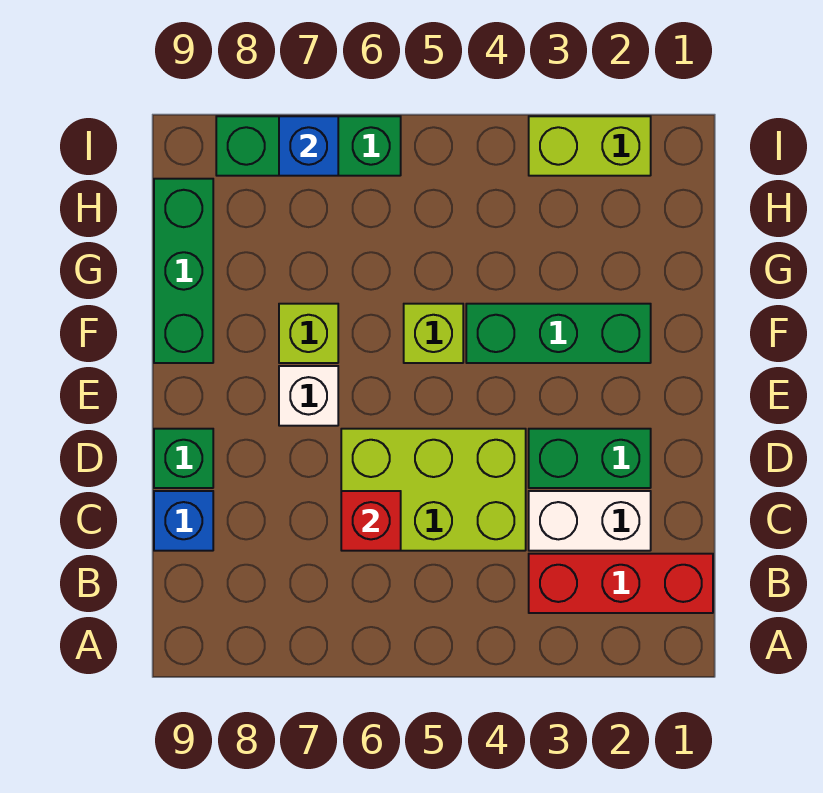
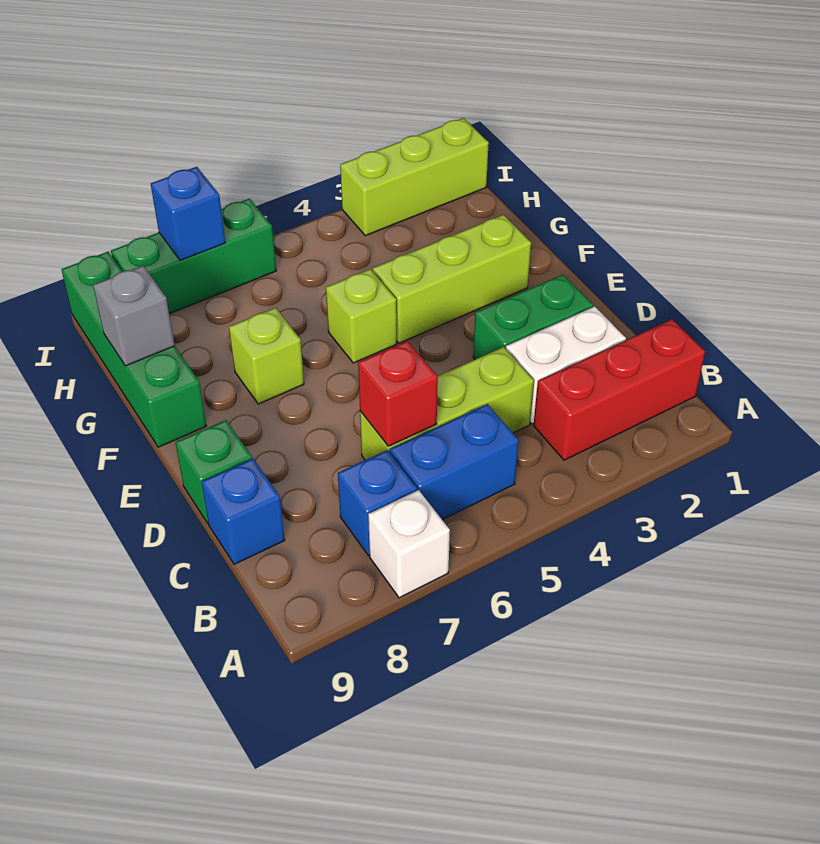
none -> blue 1x2 brick [390,404,519,520]
none -> blue 1x1 brick [338,450,417,555]
lime 2x3 brick [341,429,526,551] -> lime 1x3 brick [360,347,534,460]
white 1x1 brick [279,366,338,426] -> white 1x1 brick moved to [368,490,450,598]
green 1x3 brick [466,304,651,363] -> lime 1x3 brick [372,215,531,343]
green 1x3 brick [154,179,213,363] -> green 1x4 brick [61,252,206,447]
none -> grey 1x1 brick [93,266,175,366]
lime 1x2 brick [529,116,651,176] -> lime 1x3 brick [340,118,489,236]

